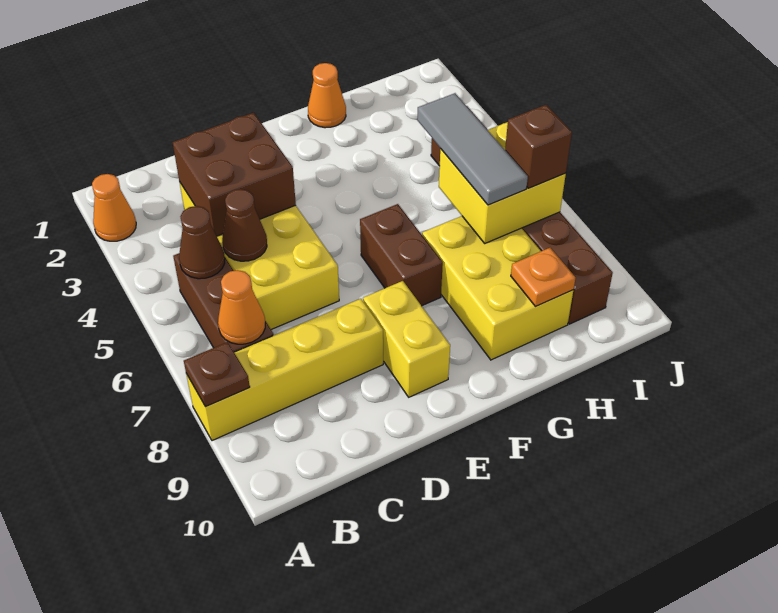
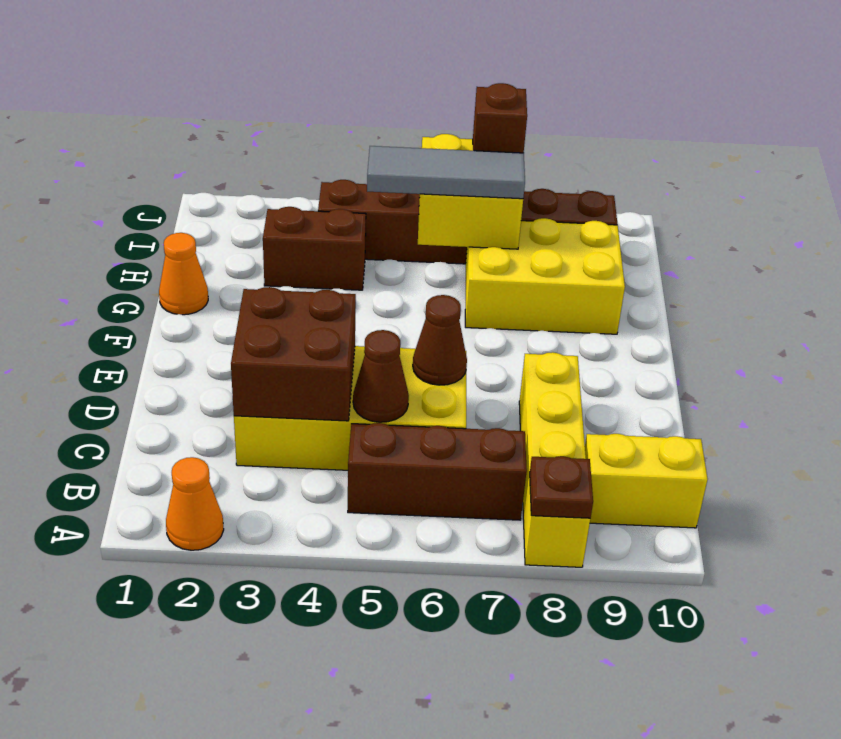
brown 1x1 cone [179,206,225,279] -> brown 1x1 cone moved to [413,295,467,385]
orange 1x1 cone [218,270,265,344] -> none
yellow 1x2 brick [363,281,450,397] -> yellow 1x2 brick moved to [585,434,708,528]
brown 1x2 brick [360,204,443,306] -> brown 1x2 brick moved to [263,207,366,290]
orange 1x1 plate [511,248,575,306] -> none

